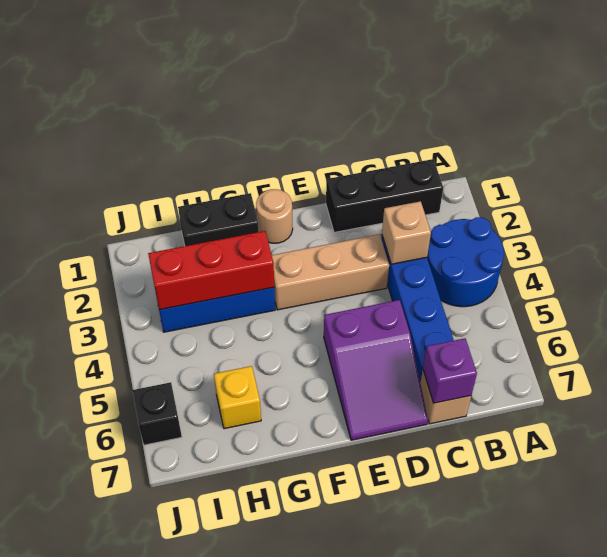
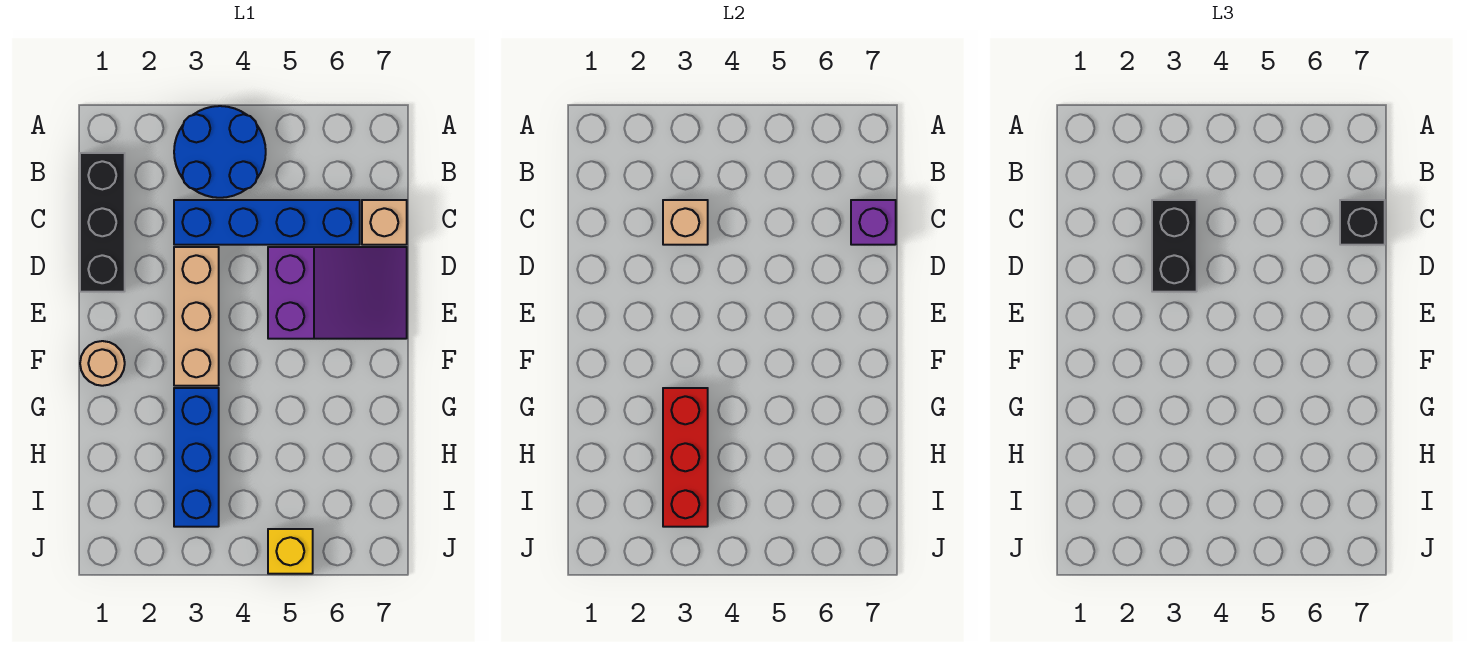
black 1x2 brick [178,193,259,246] -> black 1x2 brick moved to [1152,200,1197,292]
yellow 1x1 brick [214,366,261,429] -> yellow 1x1 brick moved to [268,529,313,574]
black 1x1 brick [132,382,182,445] -> black 1x1 brick moved to [1340,200,1385,245]

